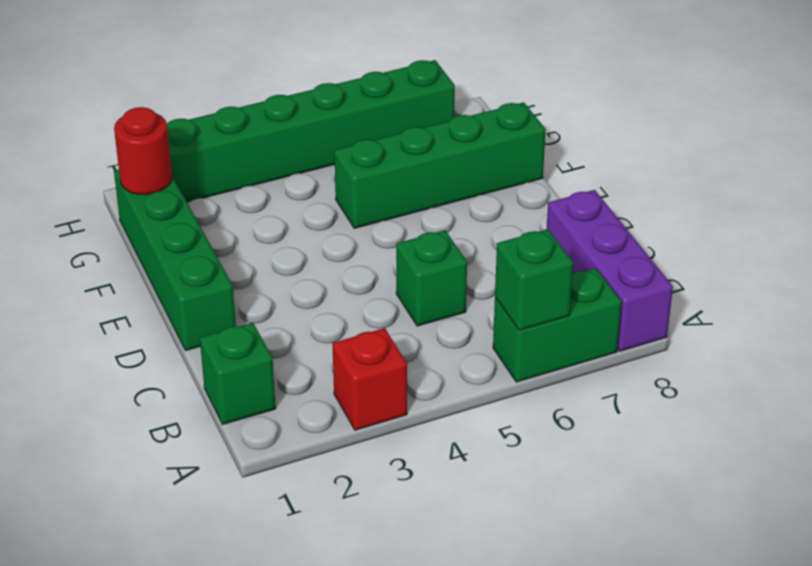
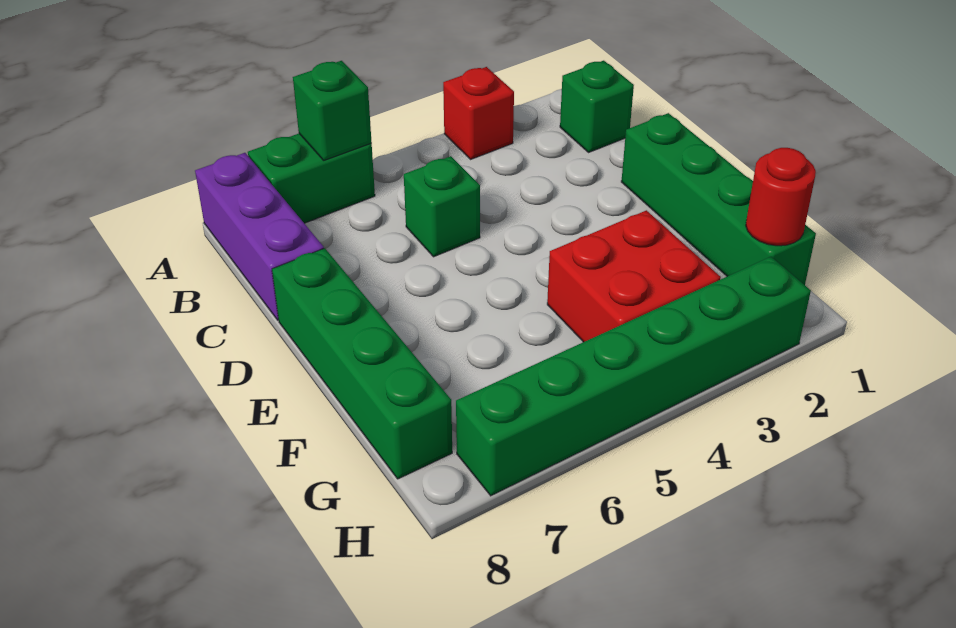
none -> red 2x2 brick [547,210,721,342]
green 1x4 brick [334,102,546,228] -> green 1x4 brick turned to [272,248,452,479]

